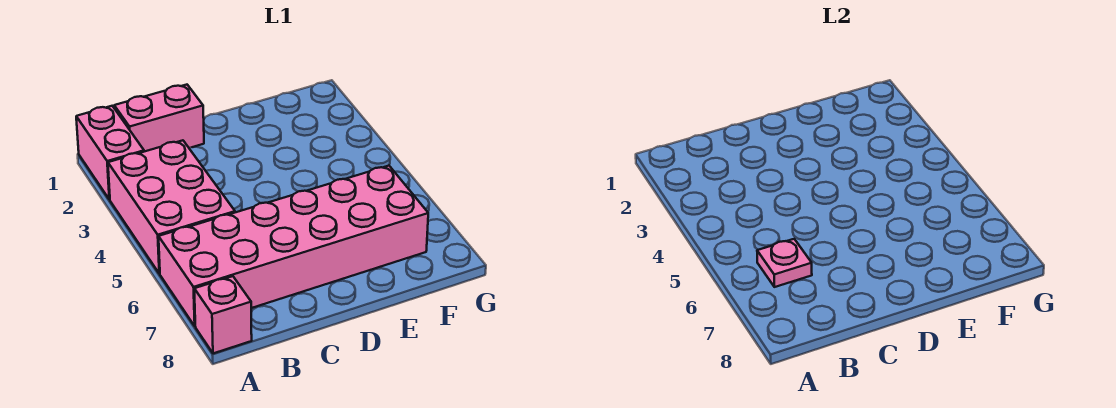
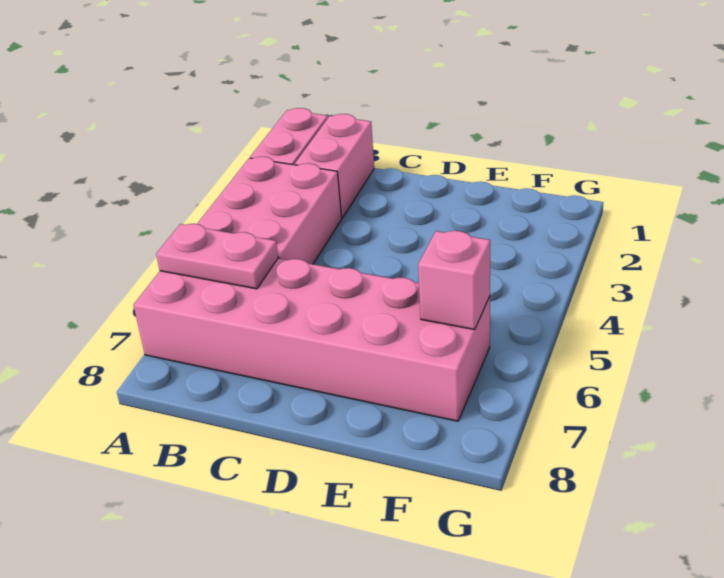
pink 1x1 brick [194,276,252,353] -> pink 1x1 brick moved to [418,231,490,329]
pink 1x2 brick [114,85,204,152] -> pink 1x2 brick turned to [295,114,374,218]
pink 1x1 plate [757,239,812,287] -> pink 1x2 plate [156,224,278,289]

